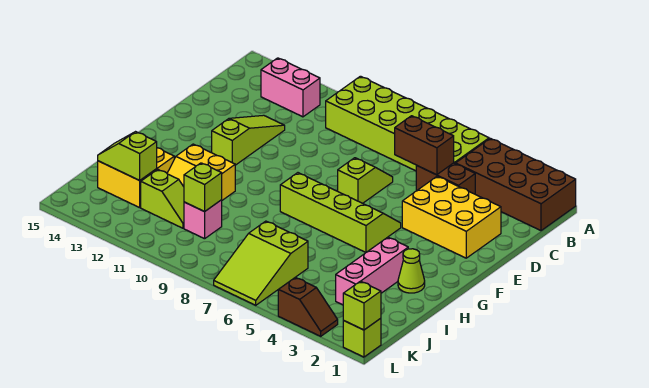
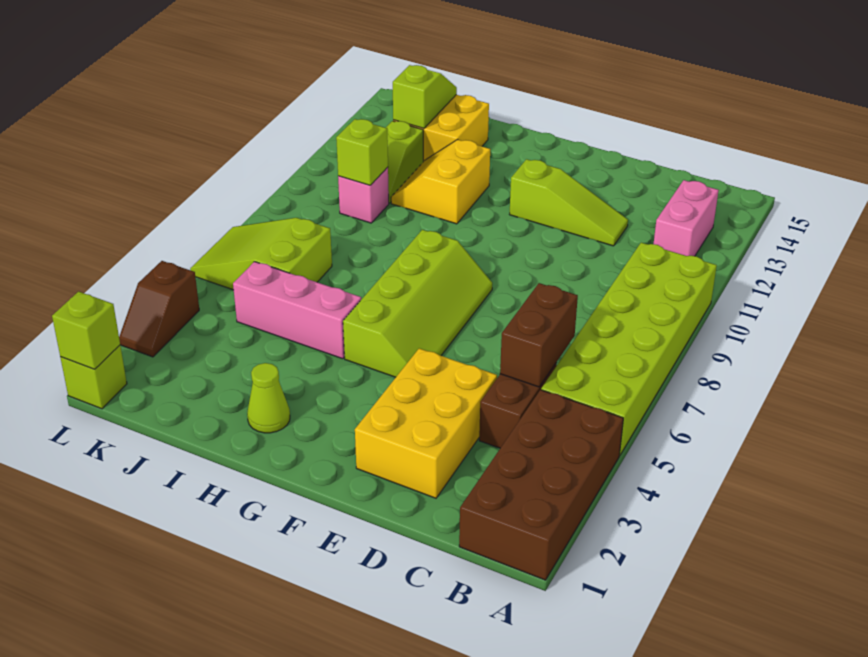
lime 1x2 slope [338,158,393,203] -> none
pink 1x3 brick [336,237,408,305] -> pink 1x3 brick moved to [233,262,361,359]

